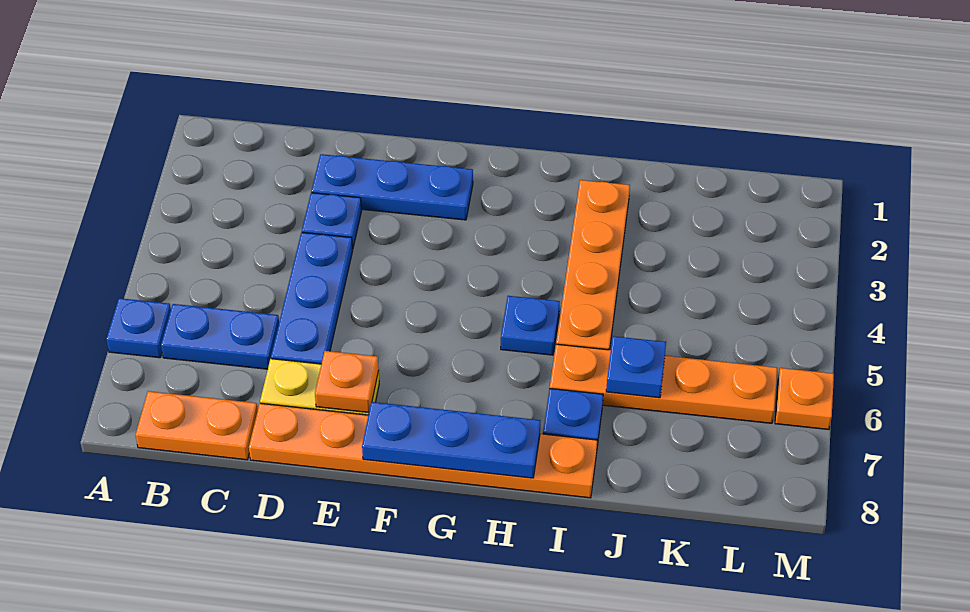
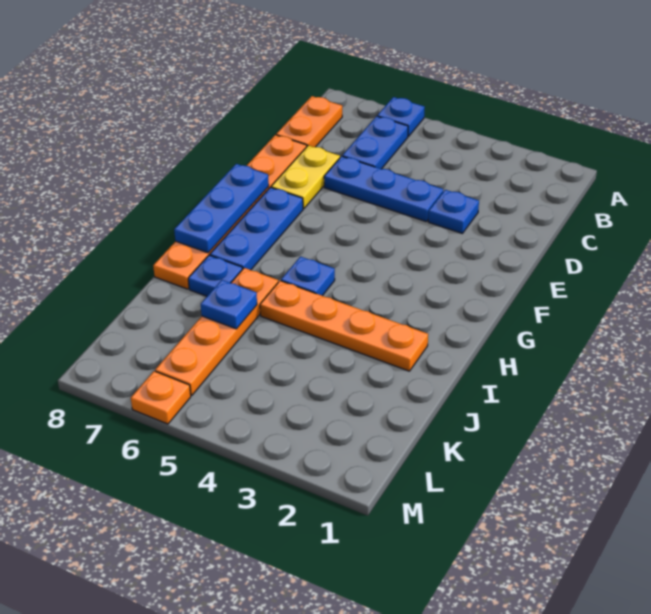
blue 1x3 plate [311,154,473,220] -> blue 1x3 plate moved to [210,187,303,270]
orange 1x1 plate [315,351,379,413] -> none

